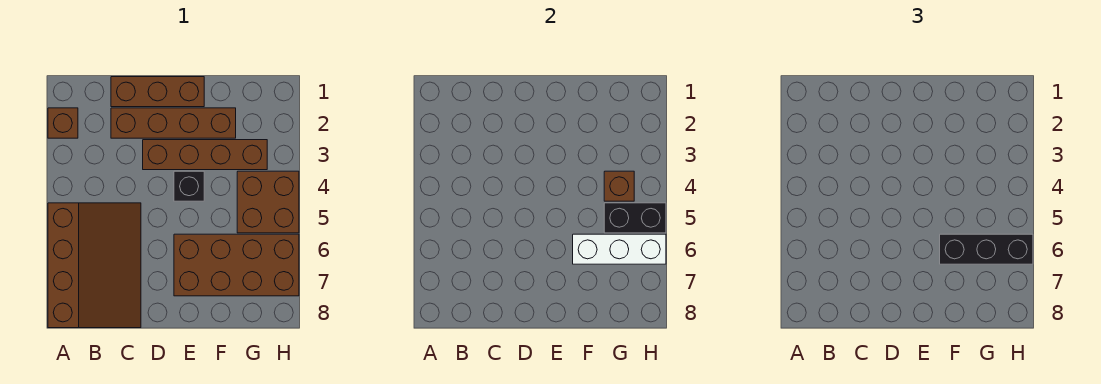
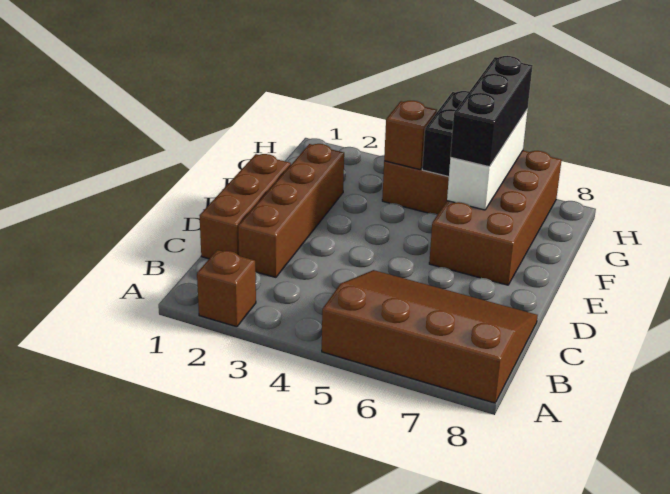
brown 1x4 brick [143,140,267,170] -> none
black 1x1 brick [174,171,204,201] -> none

